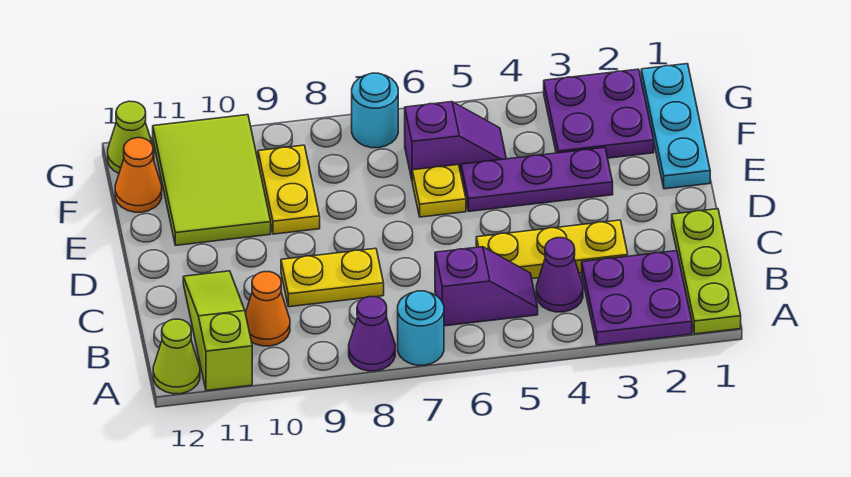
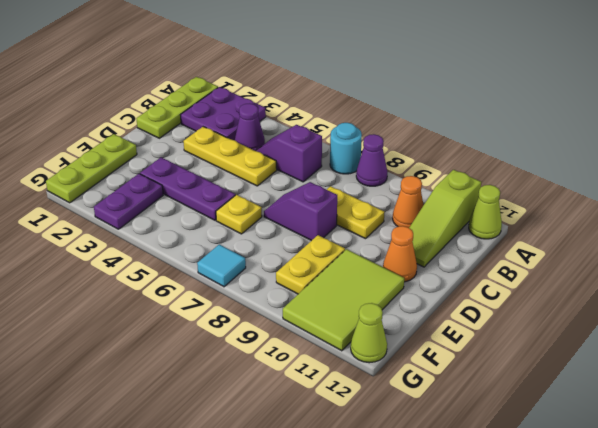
cyan 1x3 plate [641,64,710,189] -> lime 1x3 plate [46,134,137,203]
purple 2x2 plate [544,69,654,158] -> purple 1x2 plate [94,174,163,229]
purple 1x2 slope [405,102,506,179] -> purple 1x2 slope moved to [264,182,337,241]
orange 1x1 cone [115,138,162,212] -> orange 1x1 cone moved to [383,226,417,282]
cyan 1x1 round brick [352,73,398,148] -> cyan 1x1 tile [197,244,246,287]

